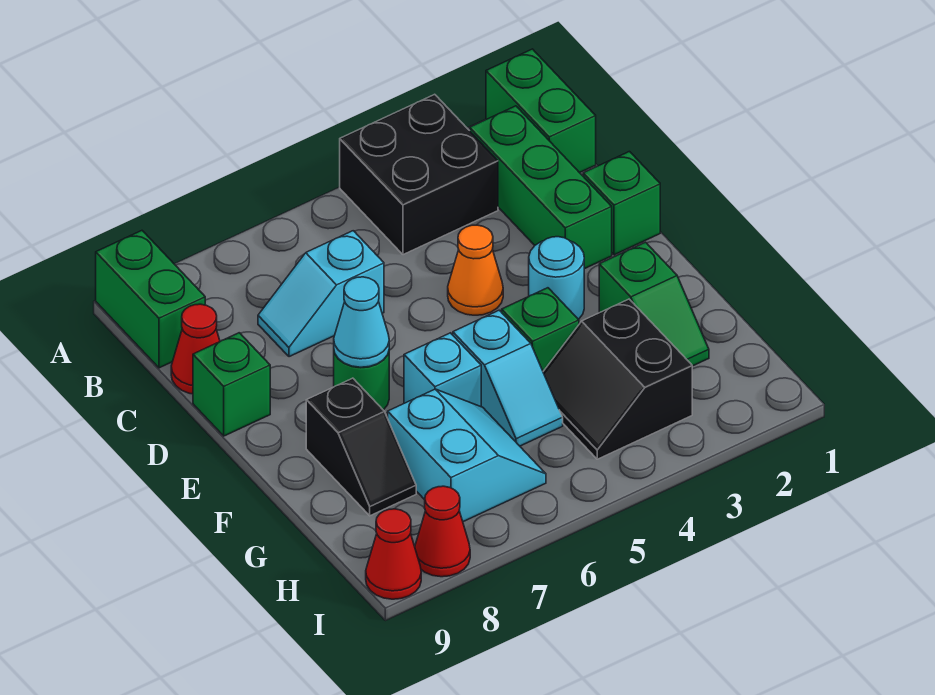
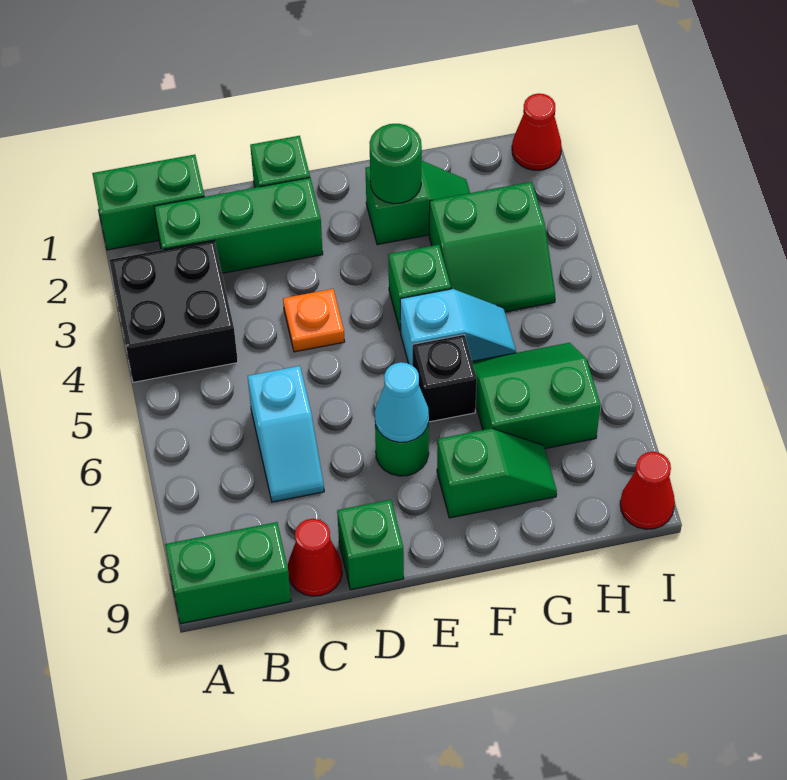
orange 1x1 cone [448,225,503,315] -> orange 1x1 plate [283,289,345,352]
cyan 1x1 round brick [529,237,584,320] -> none
none -> green 1x1 round brick [369,124,422,204]
cyan 1x1 brick [404,333,481,407] -> black 1x1 brick [413,335,477,422]
black 1x2 slope [306,378,416,516] -> green 1x2 slope [437,428,557,518]
black 2x2 slope [543,299,692,459] -> green 2x2 slope [429,182,555,312]
cyan 2x2 slope [388,389,546,522] -> green 2x2 slope [472,343,600,449]
red 1x1 cone [415,486,470,577] -> red 1x1 cone moved to [512,93,562,170]

